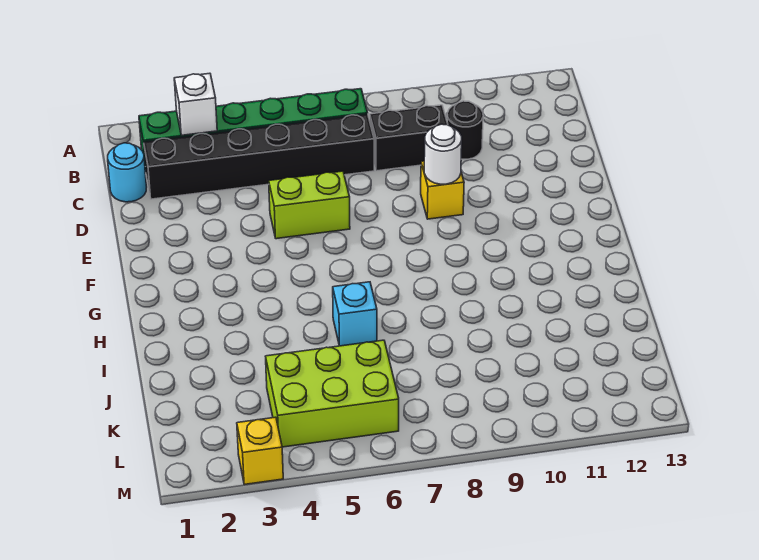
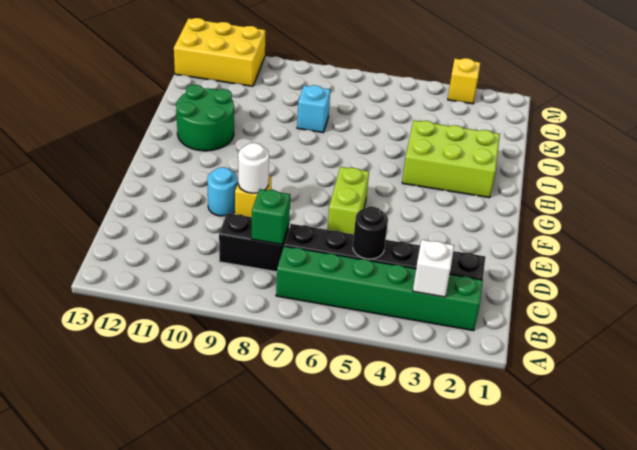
cyan 1x1 round brick [108,143,147,202] -> cyan 1x1 round brick moved to [207,167,238,216]
none -> green 1x1 brick [252,189,290,244]
black 1x1 round brick [447,101,483,159] -> black 1x1 round brick moved to [353,207,388,259]
lime 1x2 brick [269,171,350,239] -> lime 1x2 brick turned to [327,167,369,234]
none -> green 2x2 round brick [176,85,234,151]
cyan 1x1 brick [333,282,377,346] -> cyan 1x1 brick moved to [297,85,330,133]
lime 2x3 brick [266,340,399,447] -> lime 2x3 brick moved to [402,120,500,198]
none -> yellow 2x3 brick [174,18,265,86]

